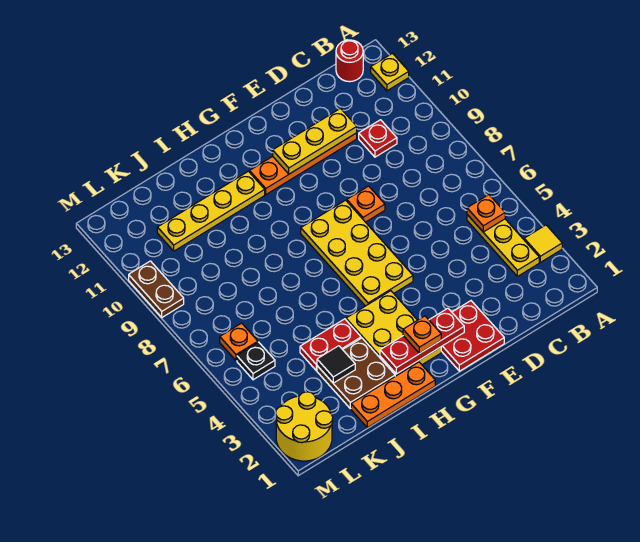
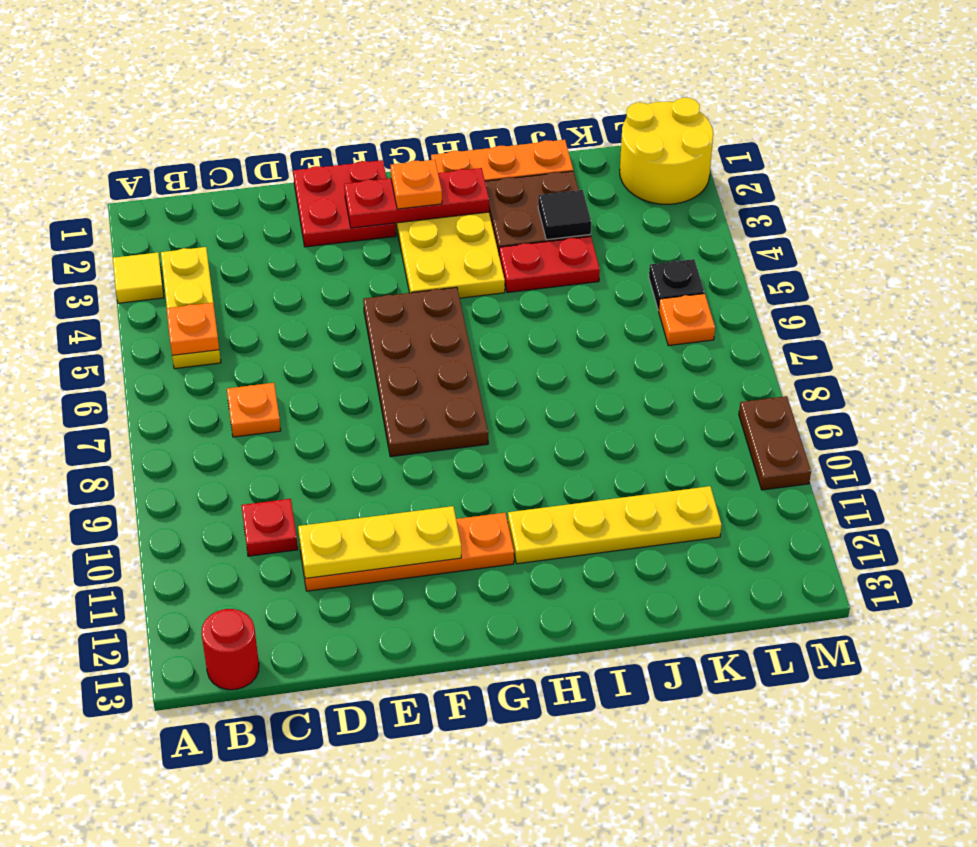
yellow 1x1 plate [371,53,409,91] -> none
orange 1x1 plate [347,186,385,222] -> orange 1x1 plate moved to [227,383,281,437]
yellow 2x4 plate [301,200,413,306] -> brown 2x4 plate [363,287,488,457]

